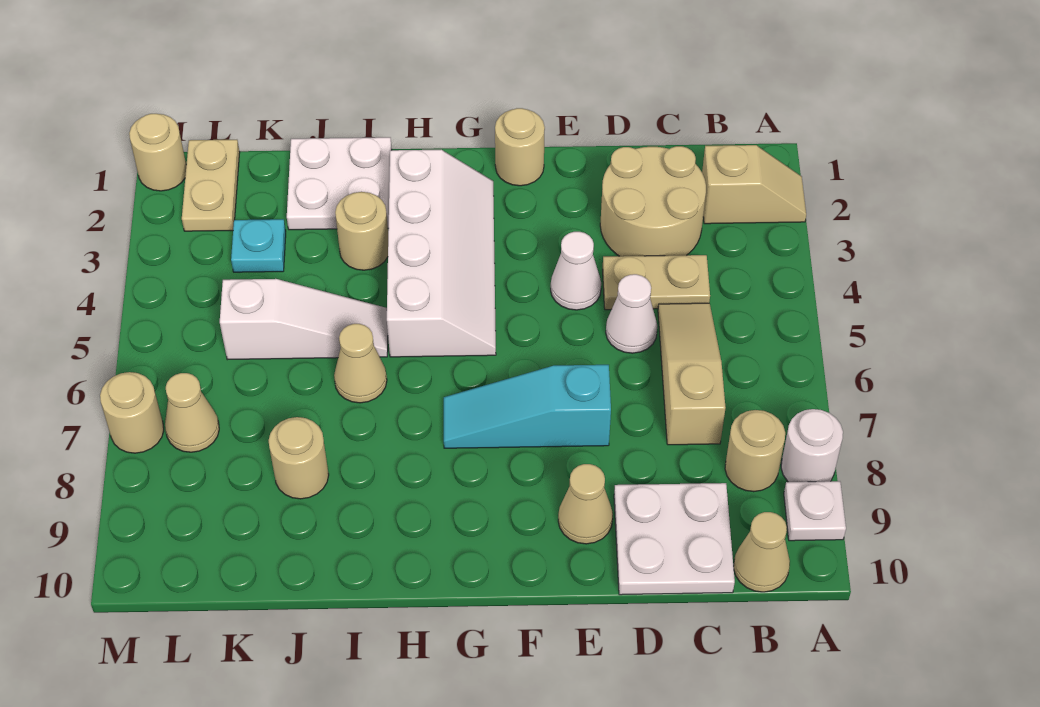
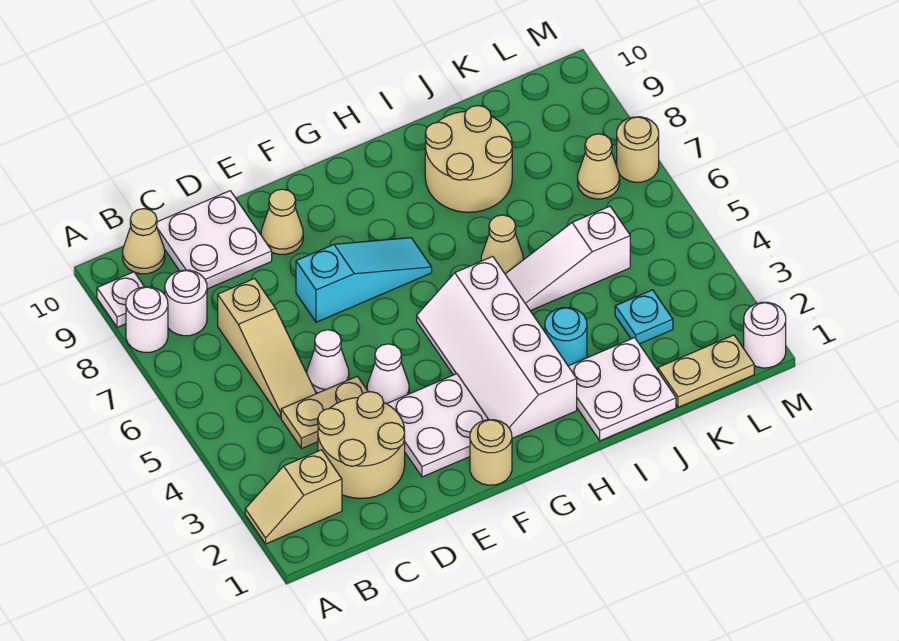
tan 1x1 round brick [725,410,785,492] -> white 1x1 round brick [165,270,207,336]
none -> white 2x2 plate [387,374,489,477]
tan 1x1 round brick [335,192,388,270] -> cyan 1x1 round brick [545,308,587,366]
tan 1x1 round brick [269,417,329,499] -> tan 2x2 round brick [425,106,512,212]
tan 1x2 plate [182,140,240,231] -> tan 1x2 plate turned to [658,335,754,407]
tan 1x1 round brick [129,114,186,191] -> white 1x1 round brick [744,302,786,368]

